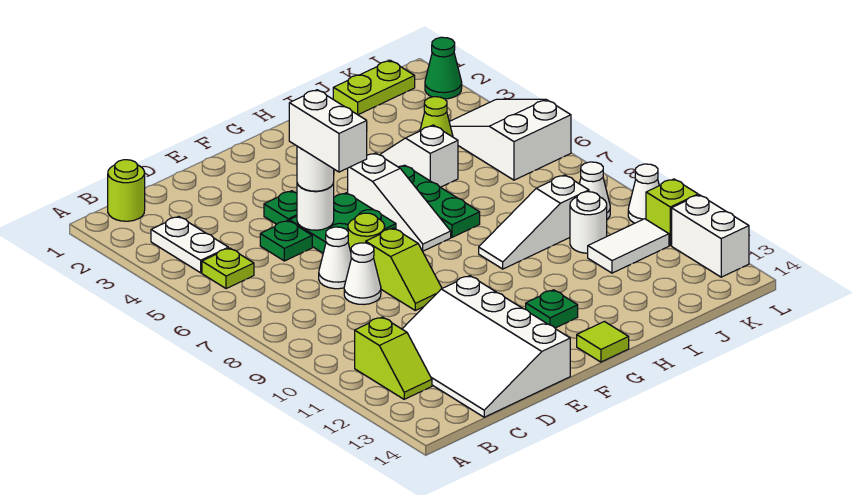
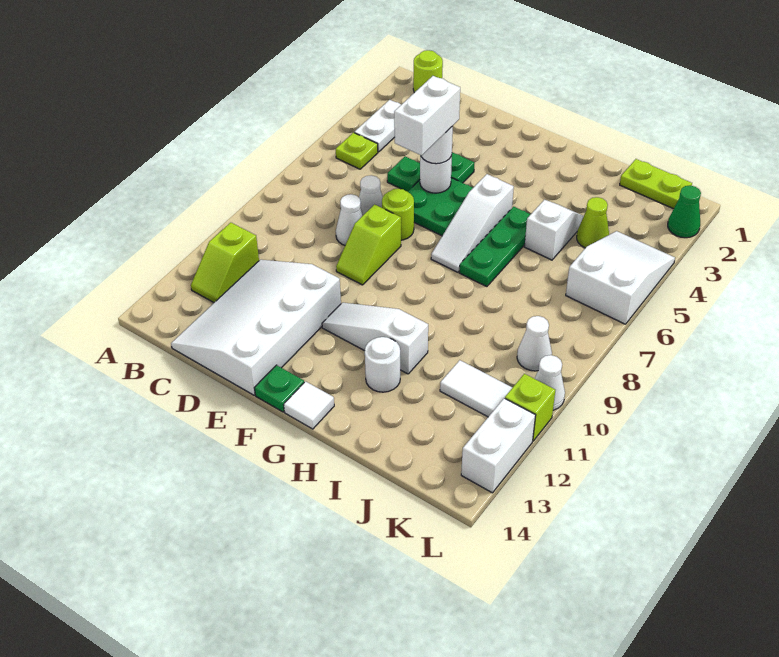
green 1x1 plate [526,290,578,328] -> green 1x1 plate moved to [255,365,304,412]
lime 1x1 tile [577,322,629,362] -> white 1x1 tile [284,381,334,429]
white 1x3 slope [479,175,589,269] -> white 1x3 slope moved to [322,303,428,374]
white 1x1 round brick [570,192,607,253] -> white 1x1 round brick moved to [365,337,400,392]

